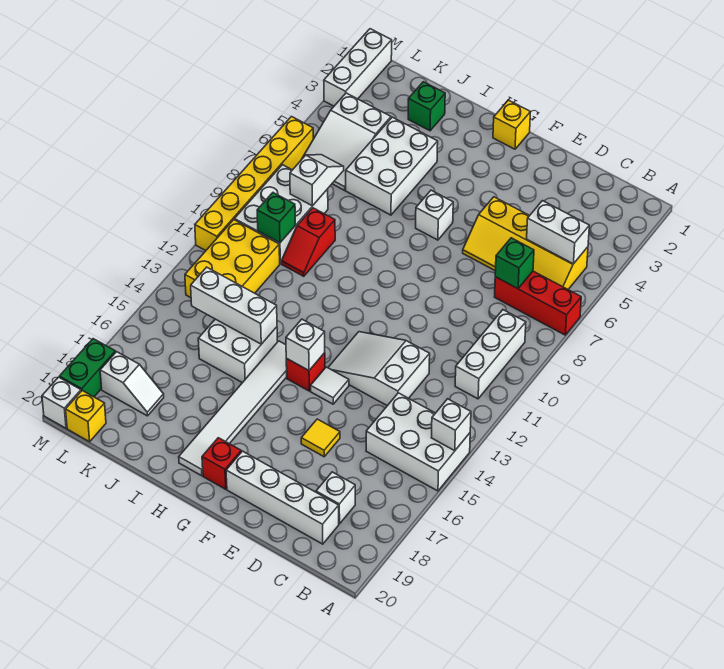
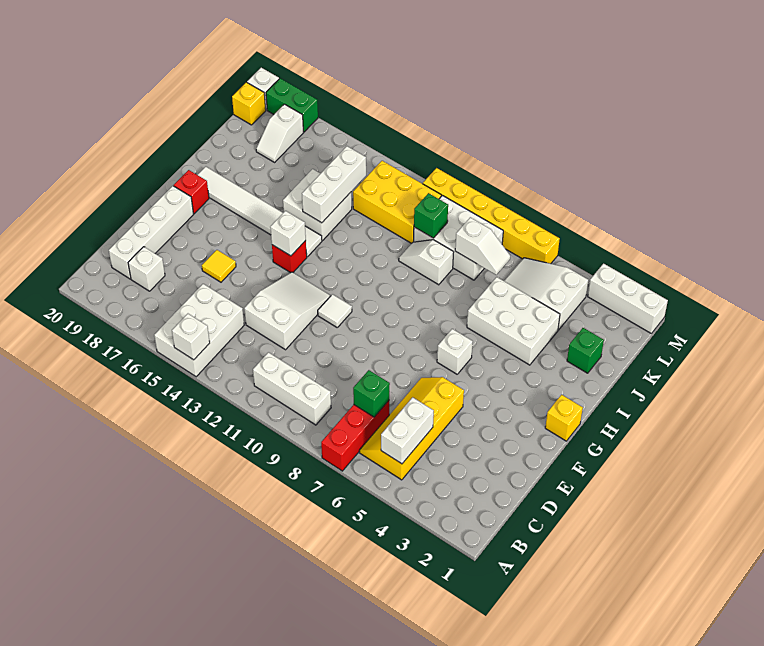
white 1x1 tile [310,367,349,404] -> white 1x1 tile moved to [318,294,352,327]
red 1x2 slope [282,208,335,276] -> white 1x2 slope [399,240,454,285]

